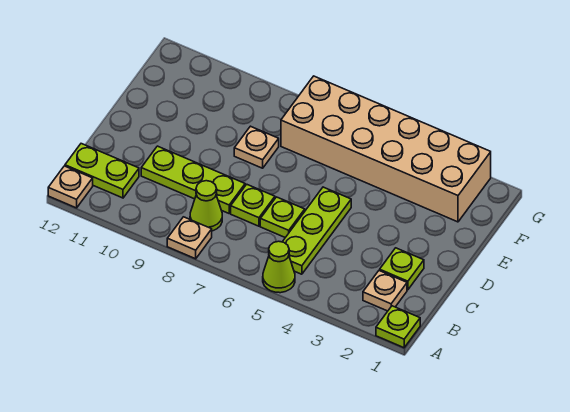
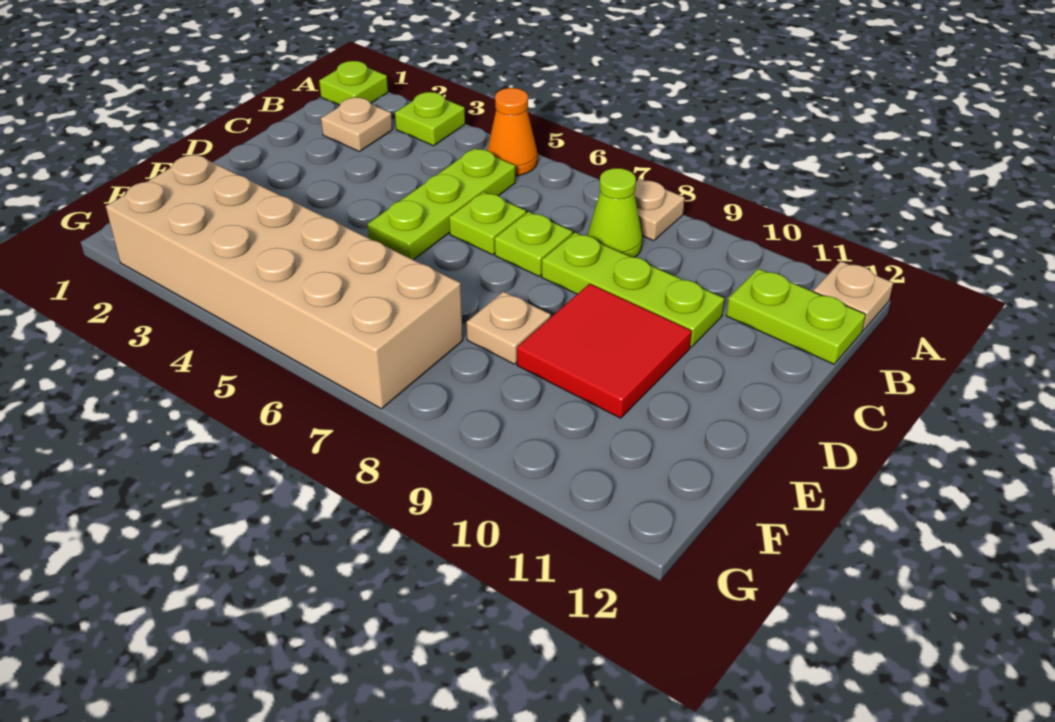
lime 1x1 cone [263,241,295,293] -> orange 1x1 cone [487,88,538,176]
lime 1x1 plate [380,248,424,290] -> lime 1x1 plate moved to [395,92,465,146]
none -> red 2x2 tile [517,284,692,418]

